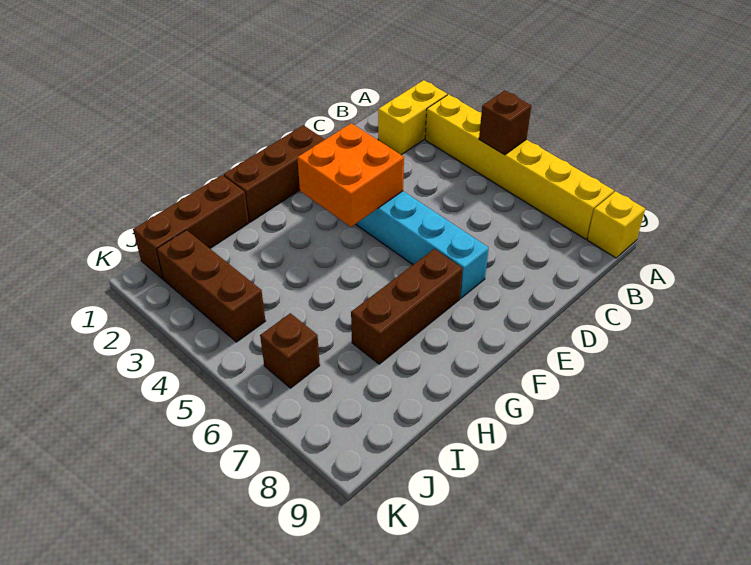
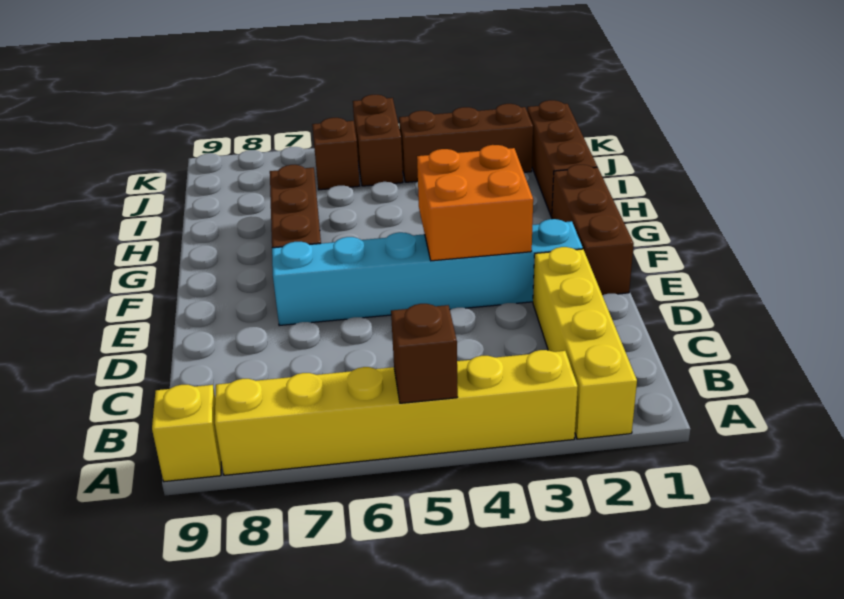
yellow 1x2 brick [378,80,447,155] -> yellow 1x4 brick [533,247,637,439]
none -> brown 1x2 brick [353,95,403,186]

